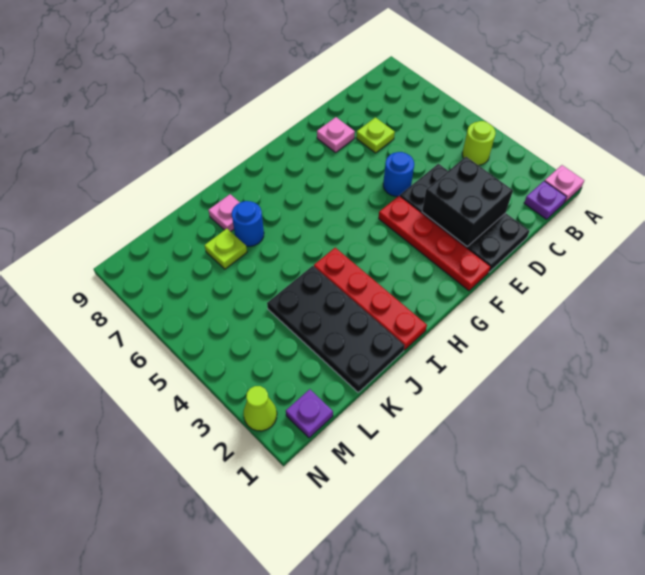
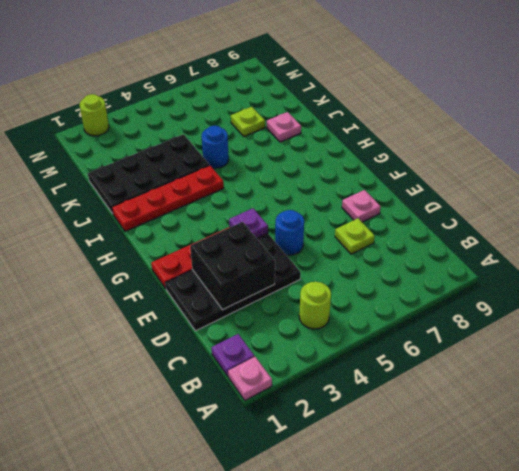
blue 1x1 round brick [232,201,264,246] -> blue 1x1 round brick moved to [202,126,229,168]
purple 1x1 plate [286,389,333,438] -> purple 1x1 plate moved to [229,208,268,238]
lime 1x1 cone [244,386,277,431] -> lime 1x1 round brick [80,94,109,136]

